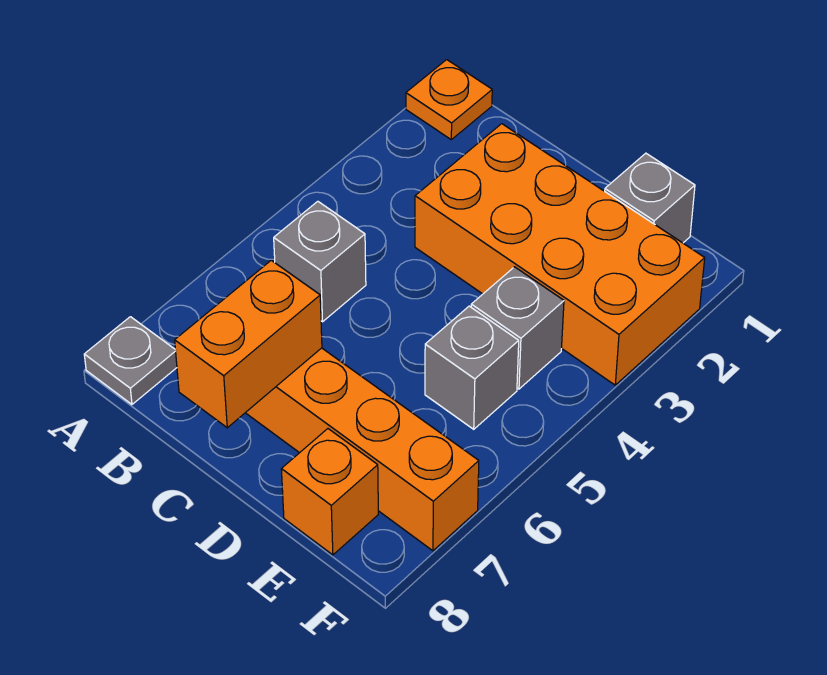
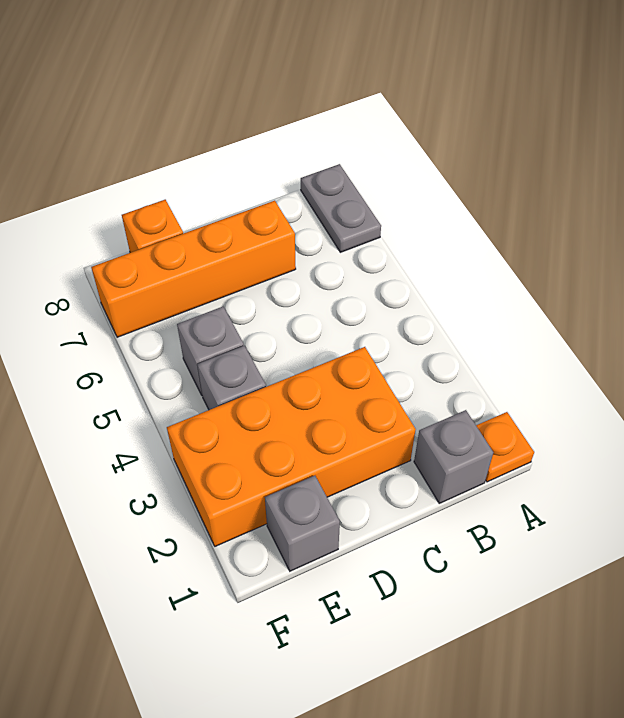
grey 1x1 plate [84,317,177,404] -> grey 1x2 plate [301,164,381,252]
grey 1x1 brick [274,201,366,322] -> grey 1x1 brick moved to [414,410,493,503]
orange 1x2 brick [175,260,322,428] -> none

